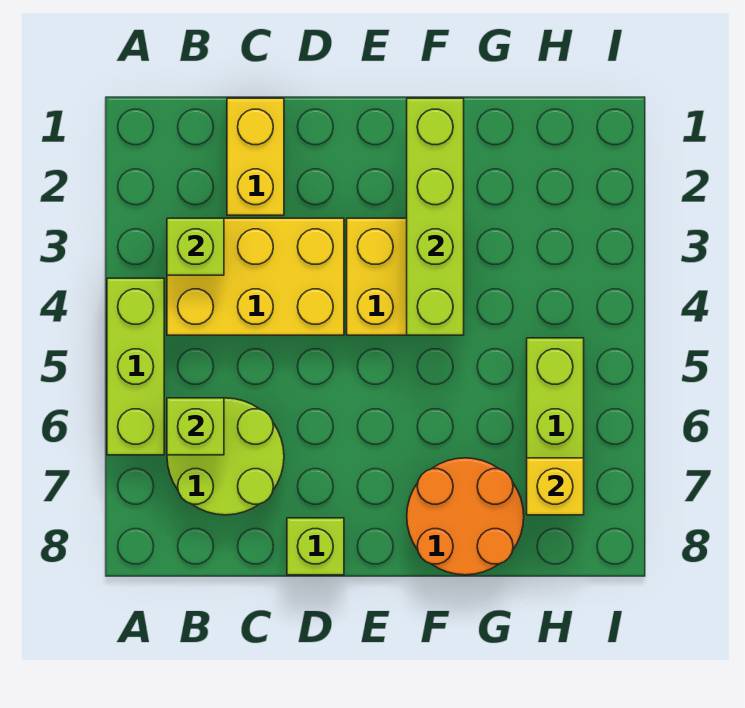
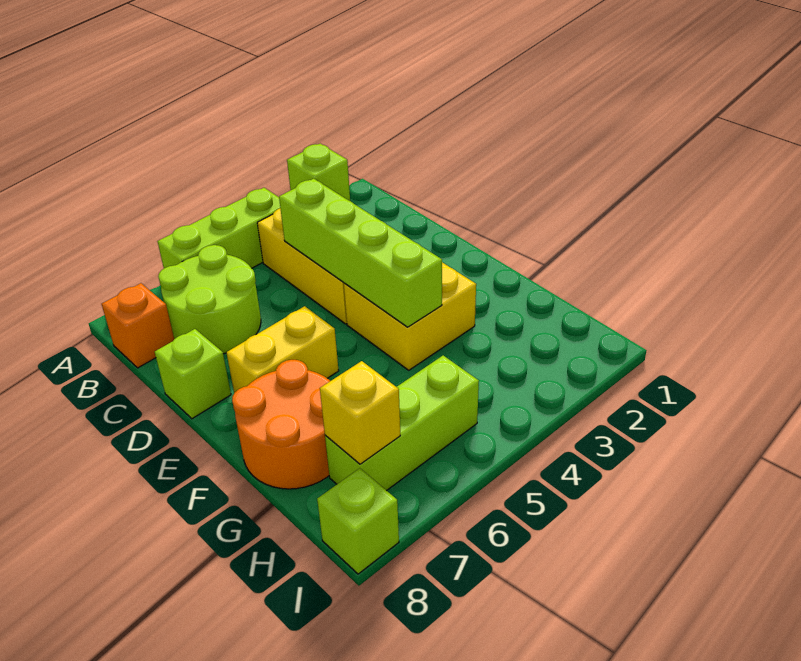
lime 1x1 brick [167,398,224,455] -> lime 1x1 brick moved to [317,468,399,574]
none -> orange 1x1 brick [102,283,174,368]
yellow 1x2 brick [227,98,284,215] -> yellow 1x2 brick moved to [226,306,339,393]
lime 1x4 brick [407,98,464,335] -> lime 1x4 brick turned to [279,179,442,327]

